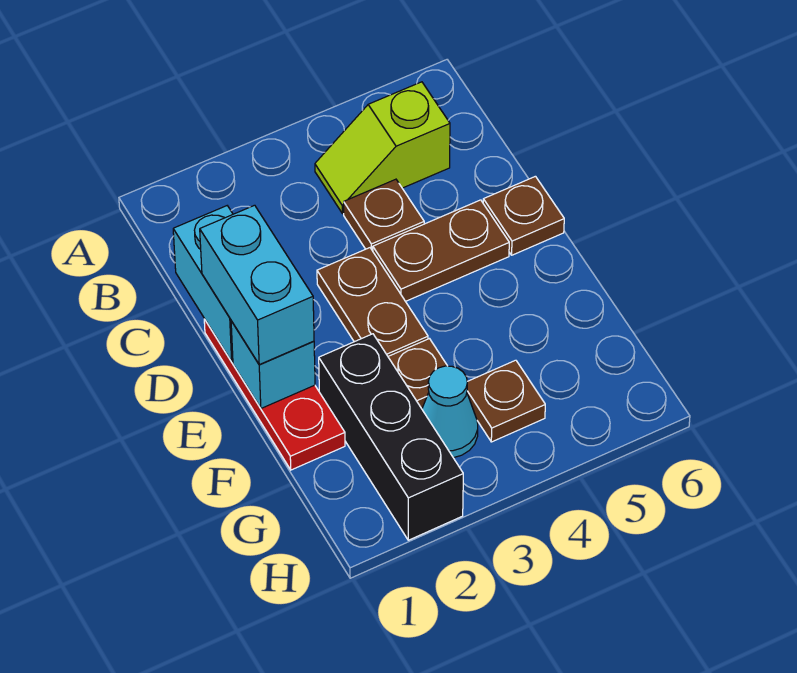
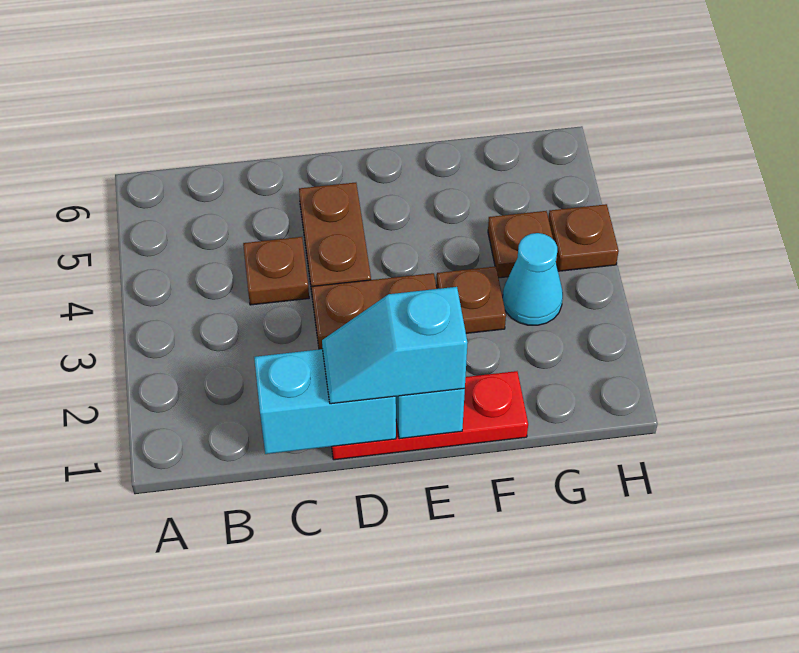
lime 1x2 slope [315,82,450,214] -> none
cyan 1x2 brick [200,205,314,365] -> cyan 1x2 slope [322,287,468,404]
brown 1x1 plate [483,176,564,255] -> brown 1x1 plate moved to [548,204,619,271]
black 1x3 brick [319,334,463,540] -> none

